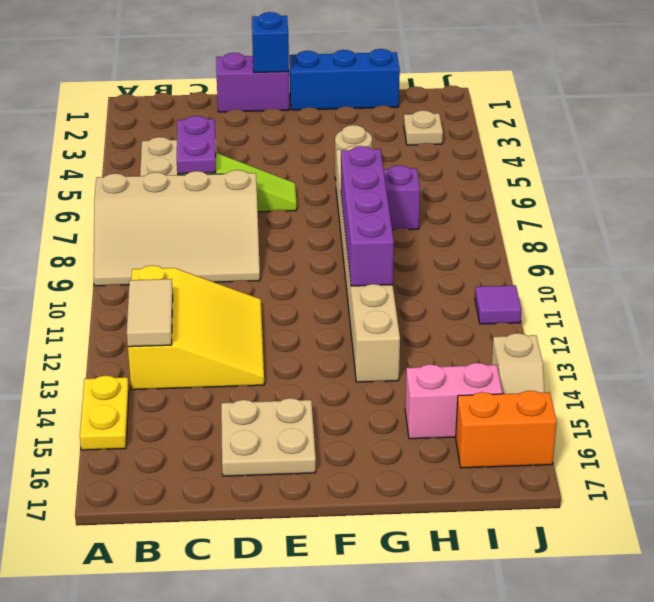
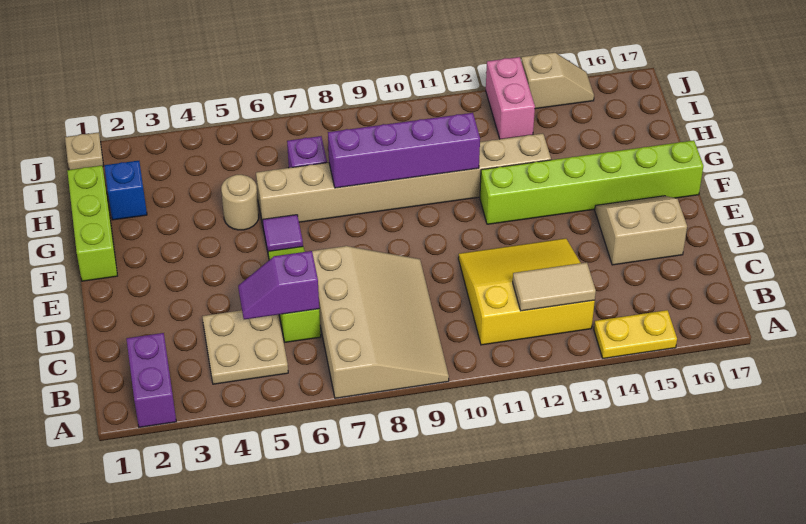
purple 1x2 plate [177,116,216,174] -> purple 1x2 slope [238,251,319,319]
purple 1x2 brick [216,53,289,112] -> purple 1x2 brick moved to [126,333,176,427]
tan 2x2 plate [221,398,316,476] -> tan 2x2 slope [595,196,687,265]
blue 1x1 brick [252,12,289,73] -> blue 1x1 brick moved to [104,161,147,220]
blue 1x3 brick [289,49,400,110] -> lime 1x3 brick [67,166,117,281]
none -> lime 1x6 brick [480,140,703,224]
pink 1x2 brick [405,363,502,439] -> pink 1x2 brick moved to [486,57,535,139]
tan 1x1 plate [404,110,443,145] -> tan 1x1 plate moved to [65,132,103,170]
orange 1x2 brick [456,391,557,468] -> none
purple 1x1 tile [475,285,522,324] -> purple 1x1 tile moved to [263,215,303,251]

